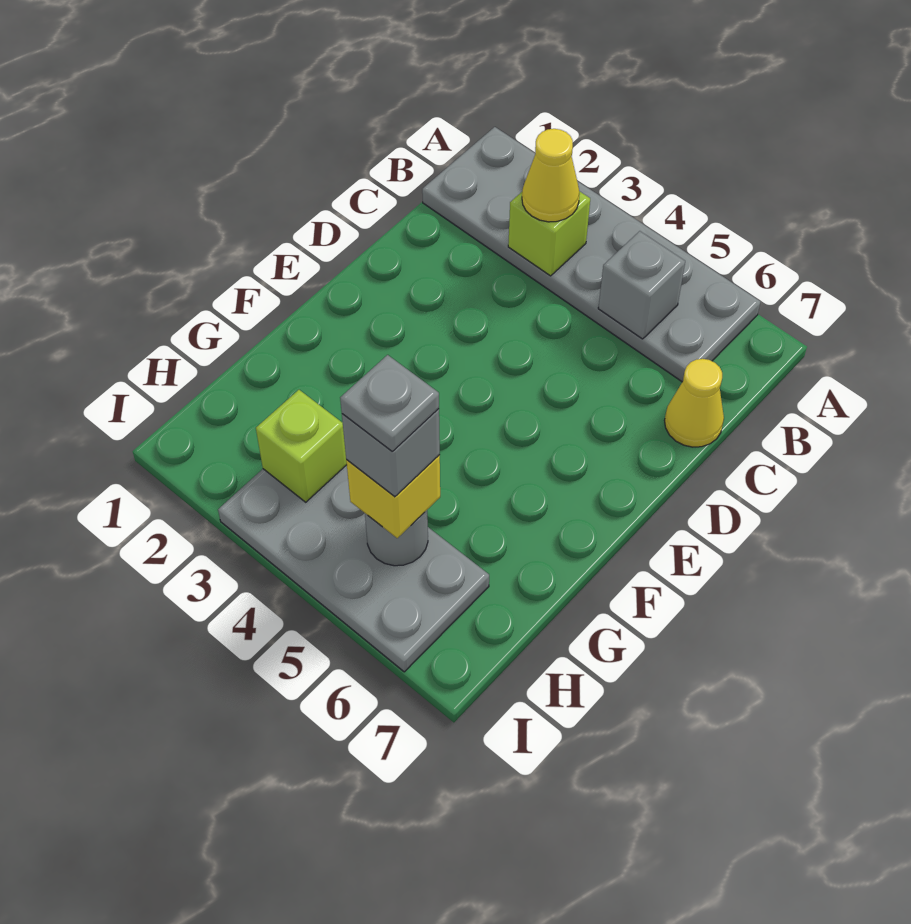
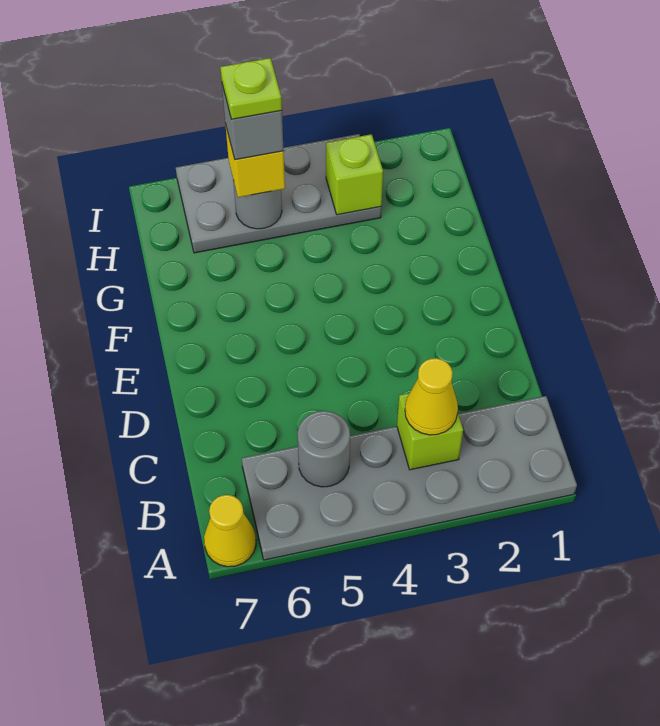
grey 1x1 brick [598,231,685,339] -> grey 1x1 round brick [298,411,350,487]
yellow 1x1 cone [665,359,724,447] -> yellow 1x1 cone moved to [204,495,256,567]
grey 1x1 plate [340,355,439,451] -> lime 1x1 plate [220,58,282,119]

